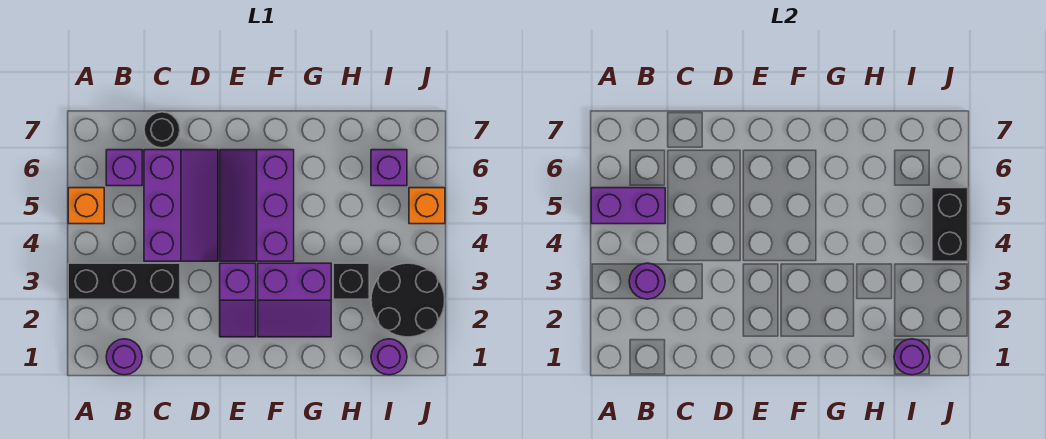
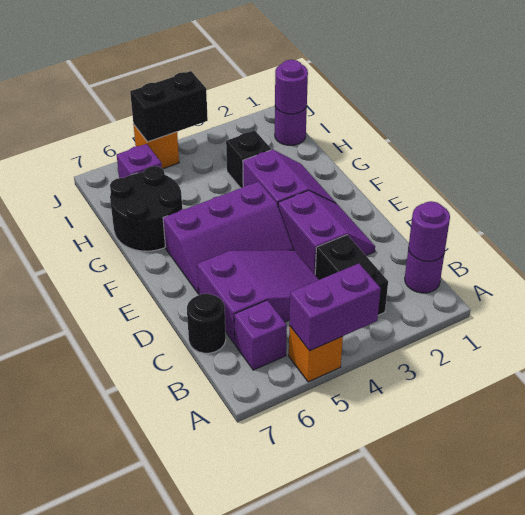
black 1x3 brick [68,263,180,299] -> black 1x2 brick [315,235,388,315]
purple 1x2 brick [591,188,665,224] -> purple 1x2 brick turned to [289,263,381,351]
purple 1x1 round brick [629,263,665,299] -> purple 1x1 round brick moved to [408,201,450,261]
purple 2x3 slope [144,150,218,261] -> purple 2x3 slope turned to [197,250,319,344]
purple 1x2 slope [220,263,256,337] -> purple 2x2 slope [278,190,375,274]
black 2x2 round brick [371,263,445,337] -> black 2x2 round brick moved to [110,166,182,251]

